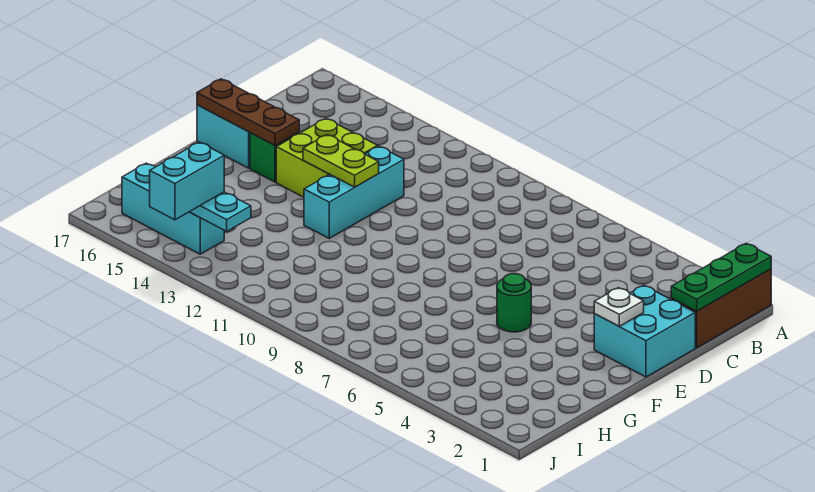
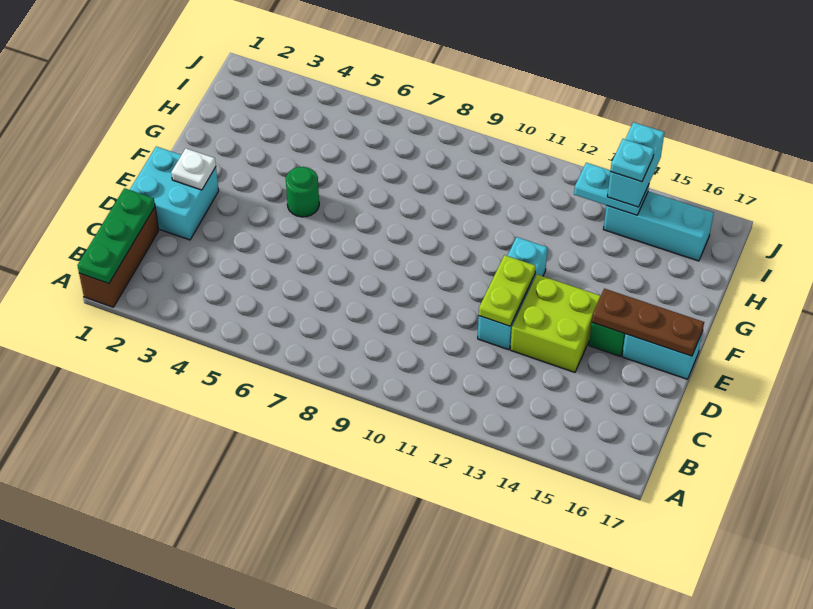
lime 1x2 plate [303,135,379,187] -> lime 1x2 plate turned to [479,255,536,326]
none -> cyan 1x1 plate [610,139,654,182]

